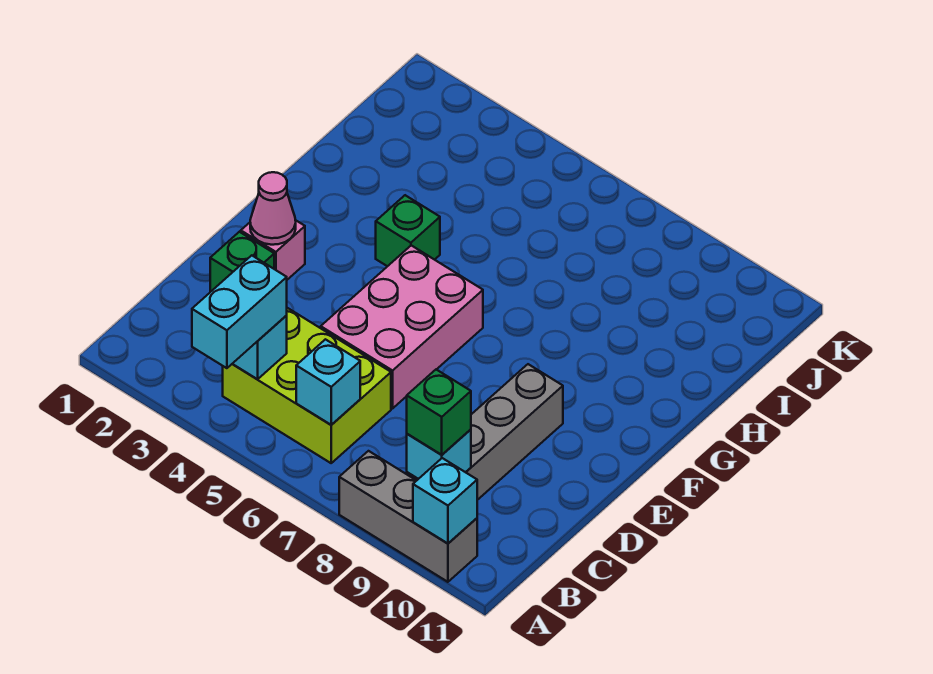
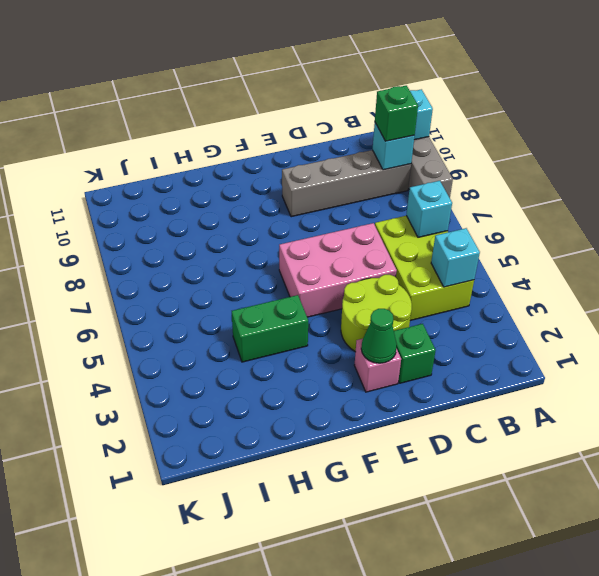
cyan 1x2 brick [192,255,287,368] -> none
none -> lime 2x2 round brick [341,275,412,352]
pink 1x1 cone [250,172,296,245] -> green 1x1 cone [361,309,397,363]
green 1x1 brick [376,195,440,266] -> green 1x2 brick [232,295,308,362]

